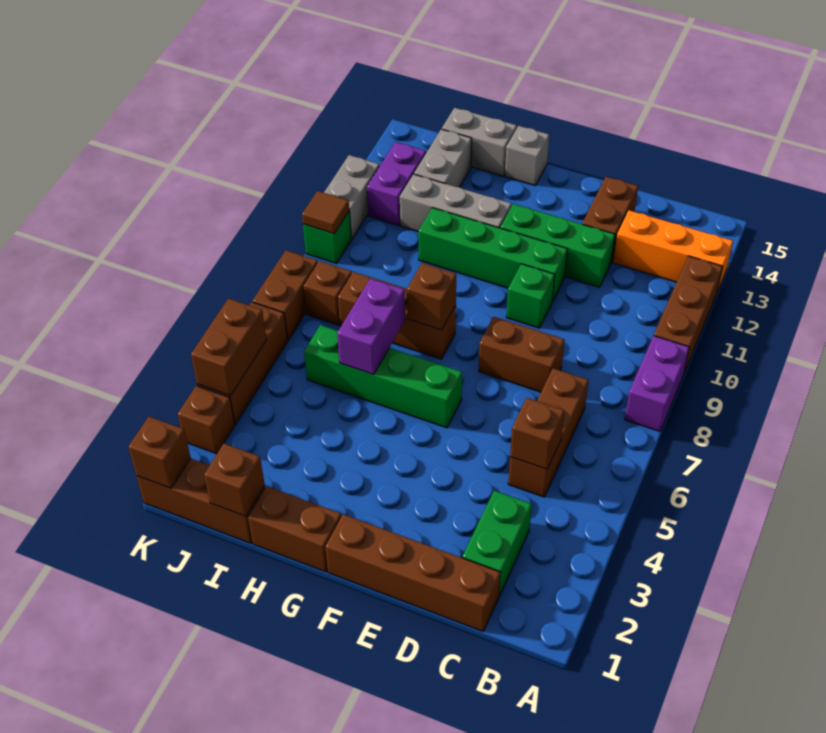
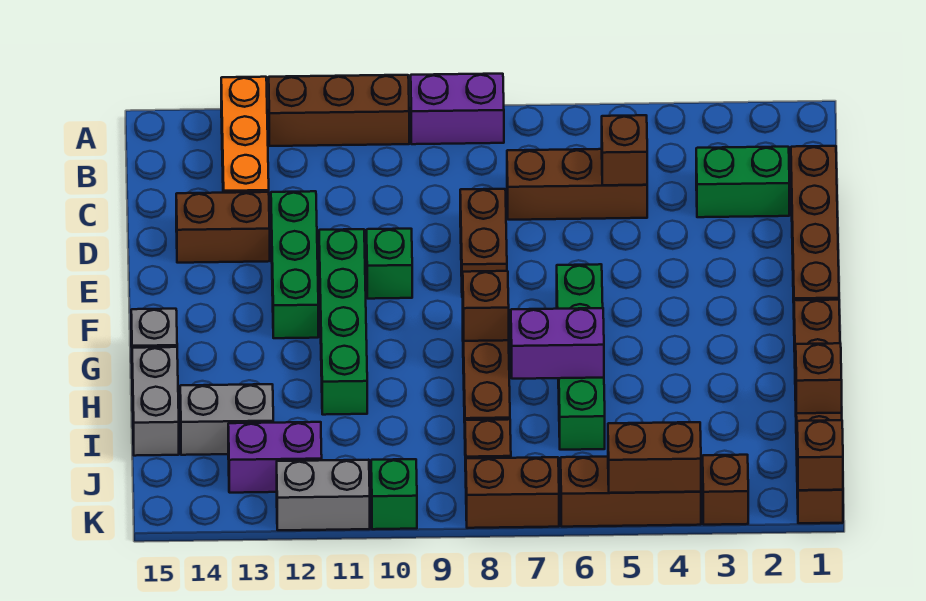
grey 1x3 brick [400,174,511,231] -> none
brown 1x1 tile [302,191,349,234] -> none

